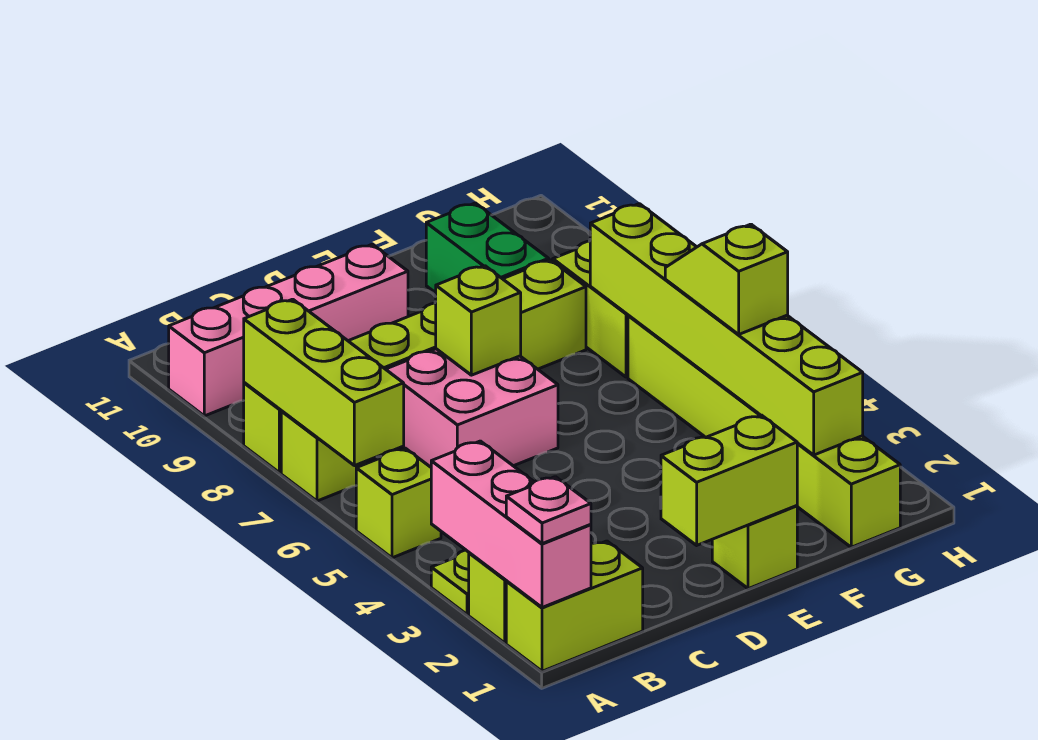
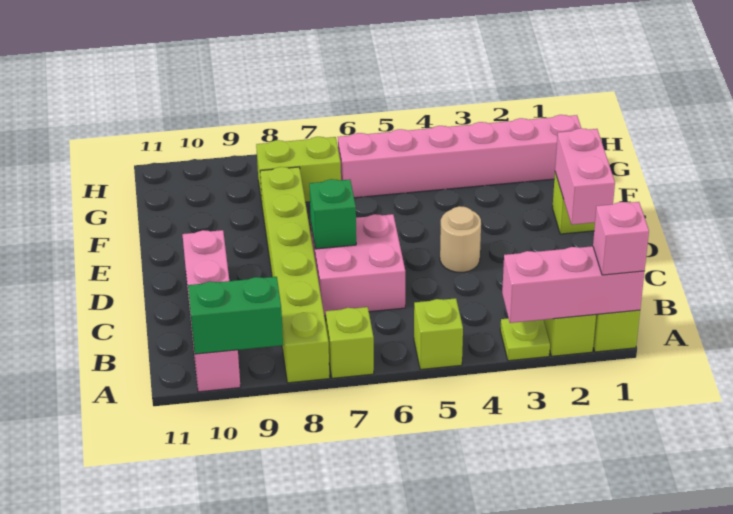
pink 1x1 plate [506,477,591,544] -> pink 1x1 brick [593,202,649,275]
lime 1x3 brick [244,299,404,466] -> none
lime 1x2 brick [661,415,797,545] -> pink 1x2 brick [555,128,615,225]
none -> tan 1x1 round brick [440,206,481,272]
lime 1x1 brick [436,266,521,375] -> green 1x1 brick [309,179,356,249]
green 1x2 brick [426,203,549,293] -> green 1x2 brick moved to [188,277,283,354]
lime 1x6 brick [628,315,900,547] -> pink 1x6 brick [338,115,581,198]
lime 1x6 brick [590,204,863,455] -> none
lime 1x2 slope [665,224,788,334] -> none

